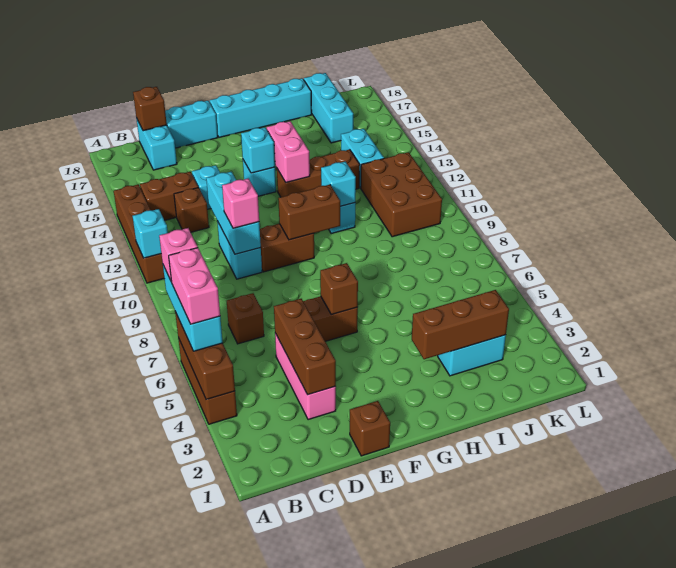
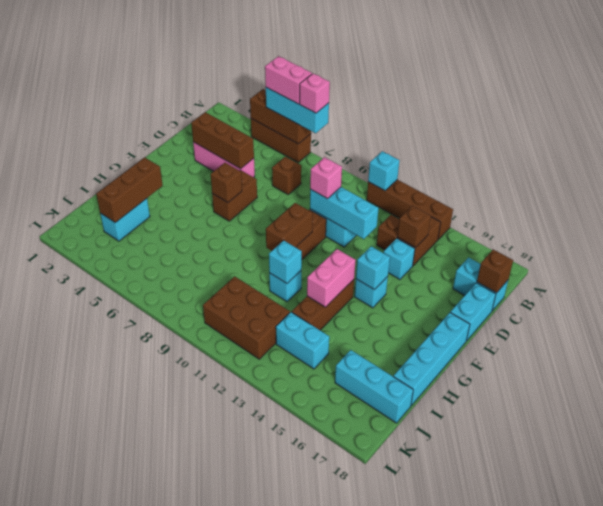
brown 1x1 brick [350,401,390,456] -> brown 1x1 brick moved to [397,206,431,247]
pink 1x2 brick [267,121,310,182] -> pink 1x2 brick turned to [307,249,356,307]

